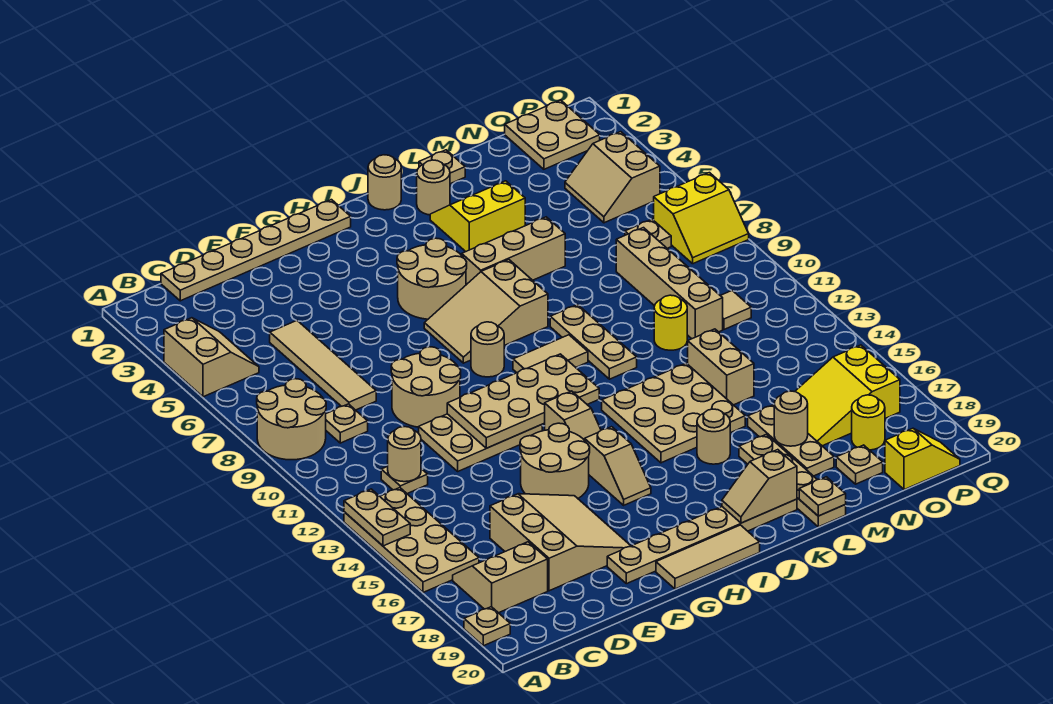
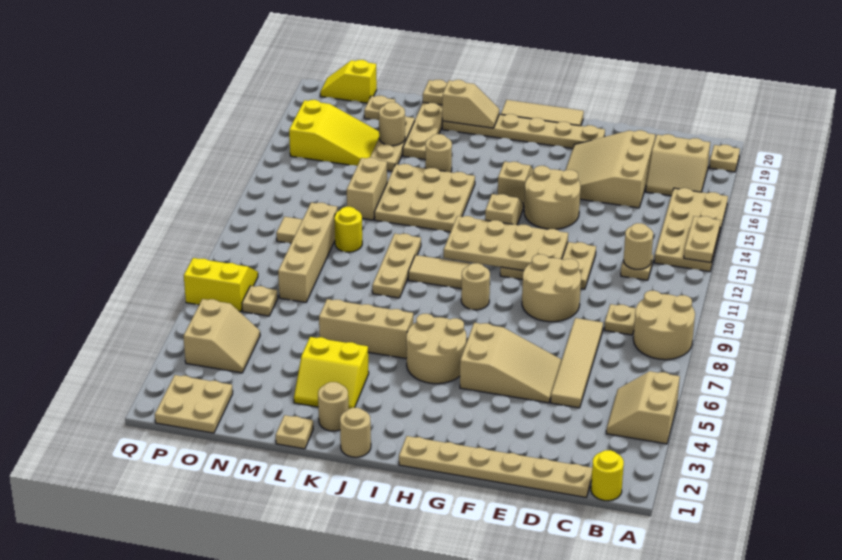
tan 2x3 slope [424,260,548,363] -> tan 2x3 slope moved to [460,323,561,403]
yellow 1x1 round brick [852,395,885,450] -> yellow 1x1 round brick moved to [591,450,624,501]

